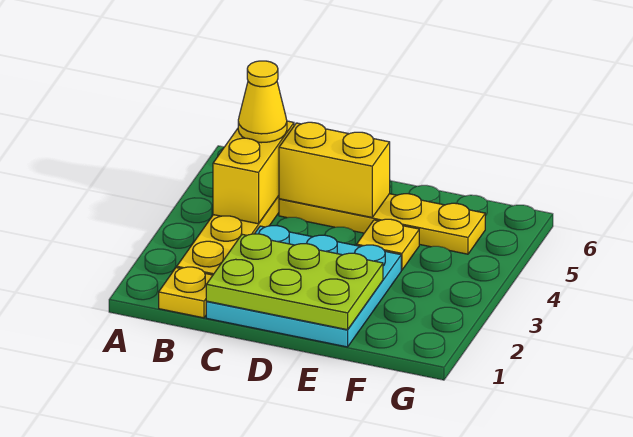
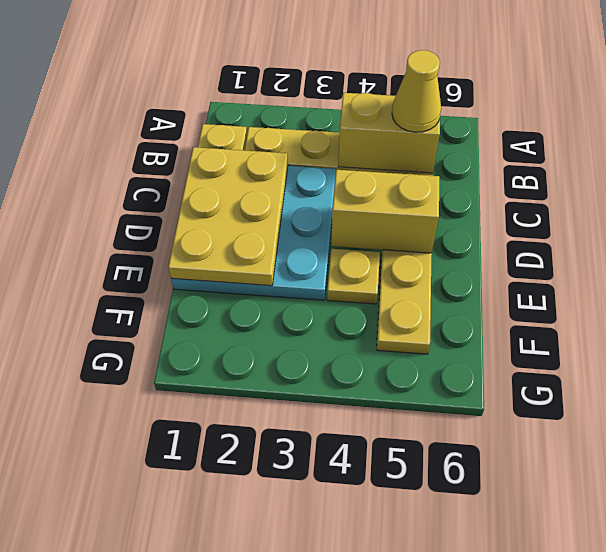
lime 2x3 plate [206,234,383,330] -> yellow 2x3 plate [168,147,288,286]
yellow 1x2 brick [279,122,390,217] -> yellow 1x2 brick turned to [331,170,439,253]

